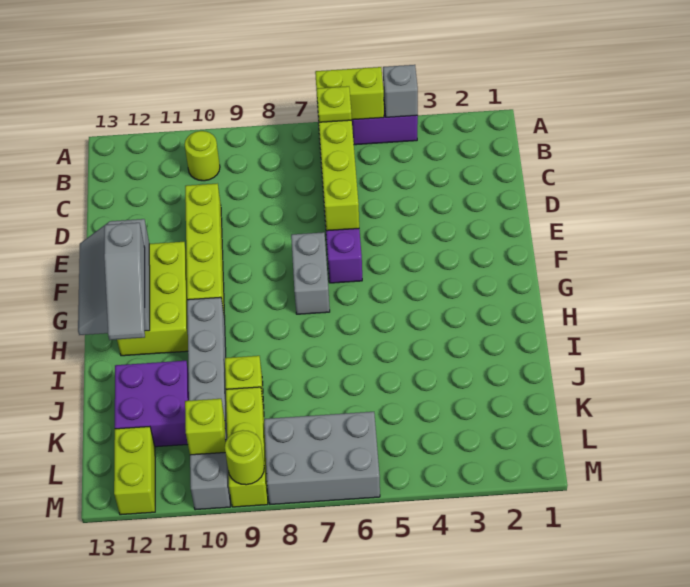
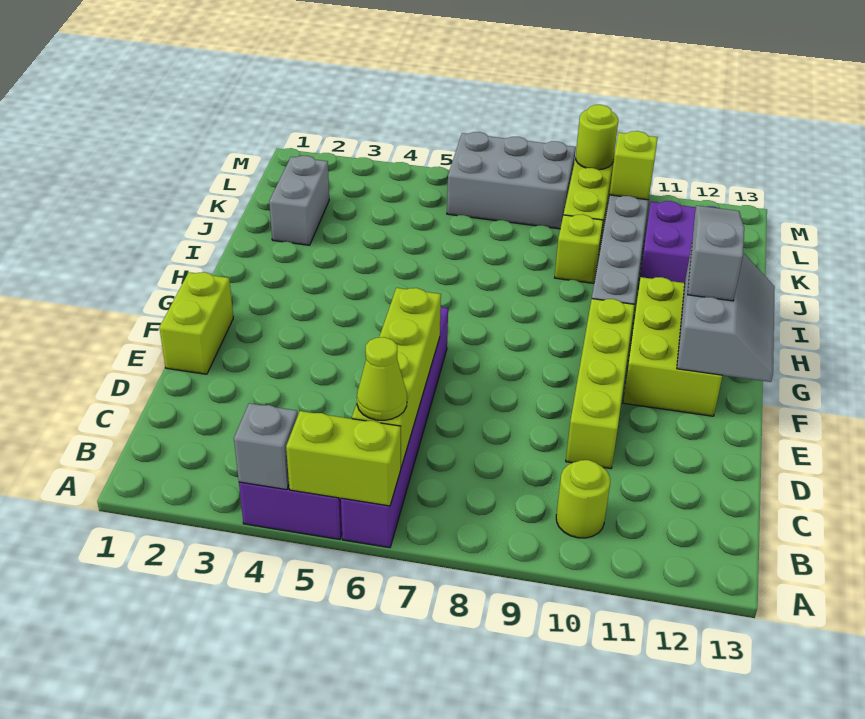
lime 1x1 plate [317,86,352,122] -> lime 1x1 cone [357,337,407,420]
grey 1x2 brick [291,232,330,314] -> grey 1x2 brick moved to [269,156,329,245]
lime 1x2 brick [114,427,155,515] -> lime 1x2 brick moved to [159,272,233,374]

